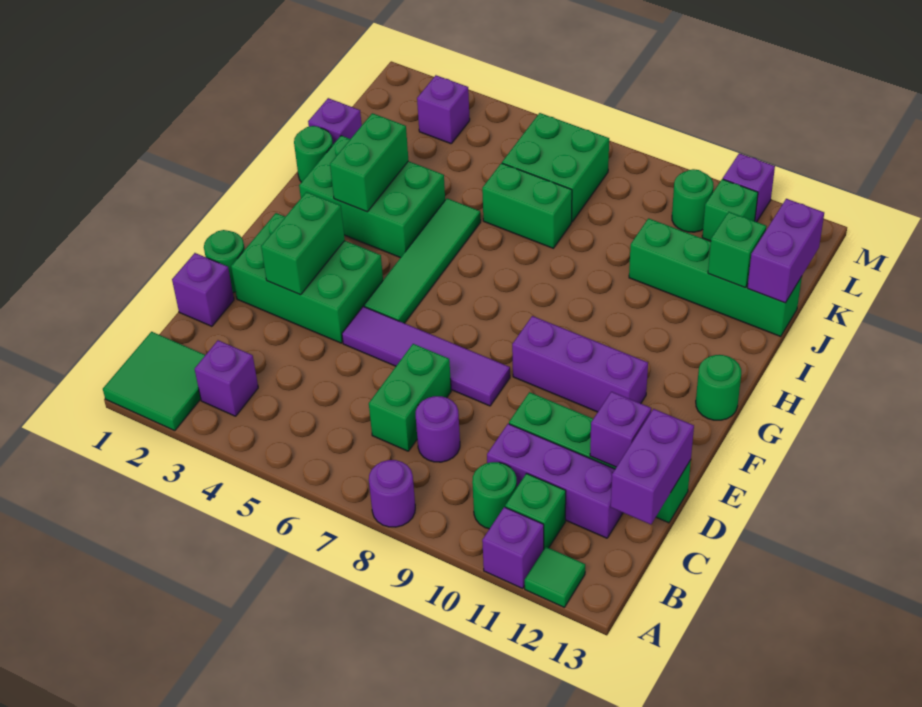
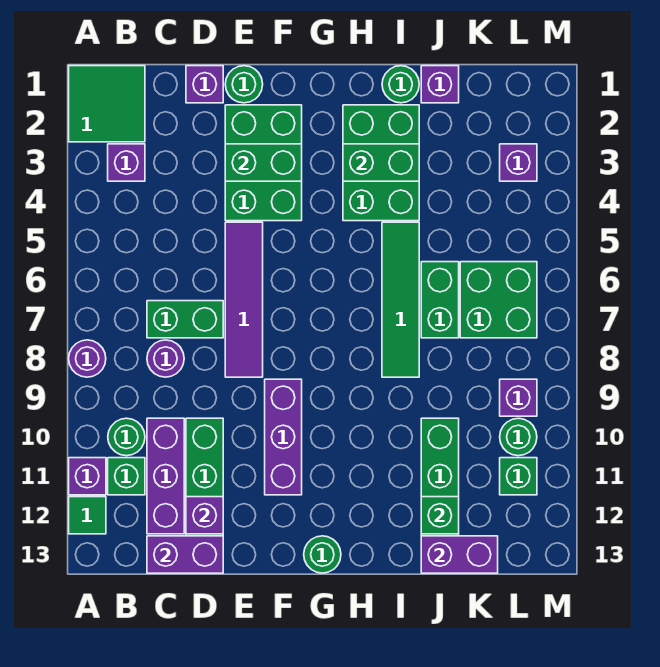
green 1x4 tile [364,198,481,323] -> green 1x4 tile turned to [382,222,419,377]
purple 1x1 brick [723,153,775,222] -> purple 1x1 brick moved to [500,379,537,416]

